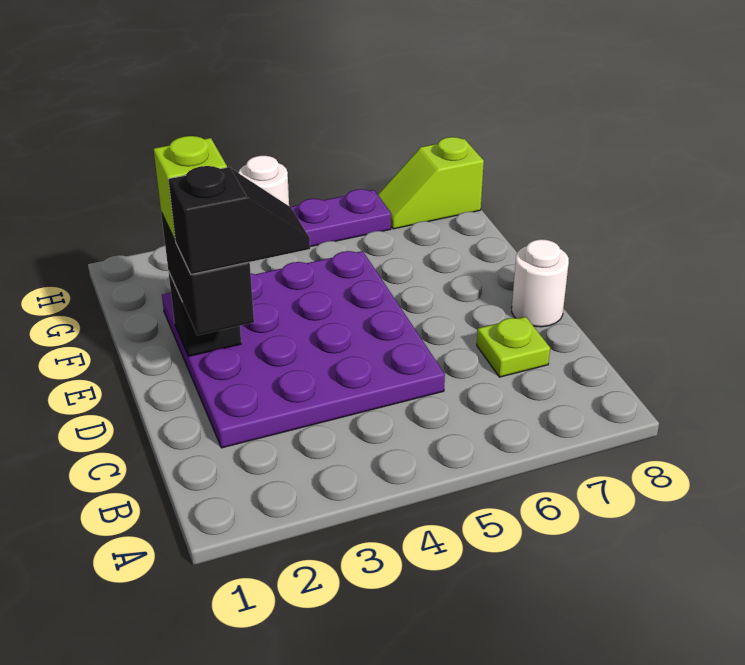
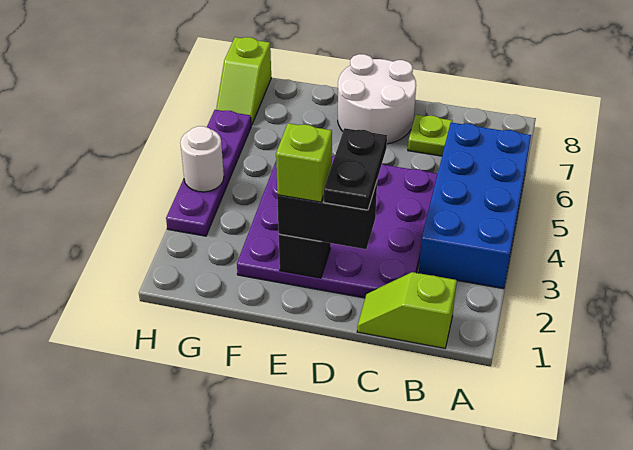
none -> blue 2x4 brick [419,122,531,289]
none -> lime 1x2 slope [357,272,457,348]
black 1x2 slope [169,166,310,274] -> black 1x2 plate [324,128,387,210]
white 1x1 round brick [512,239,569,327] -> white 2x2 round brick [338,54,416,144]

